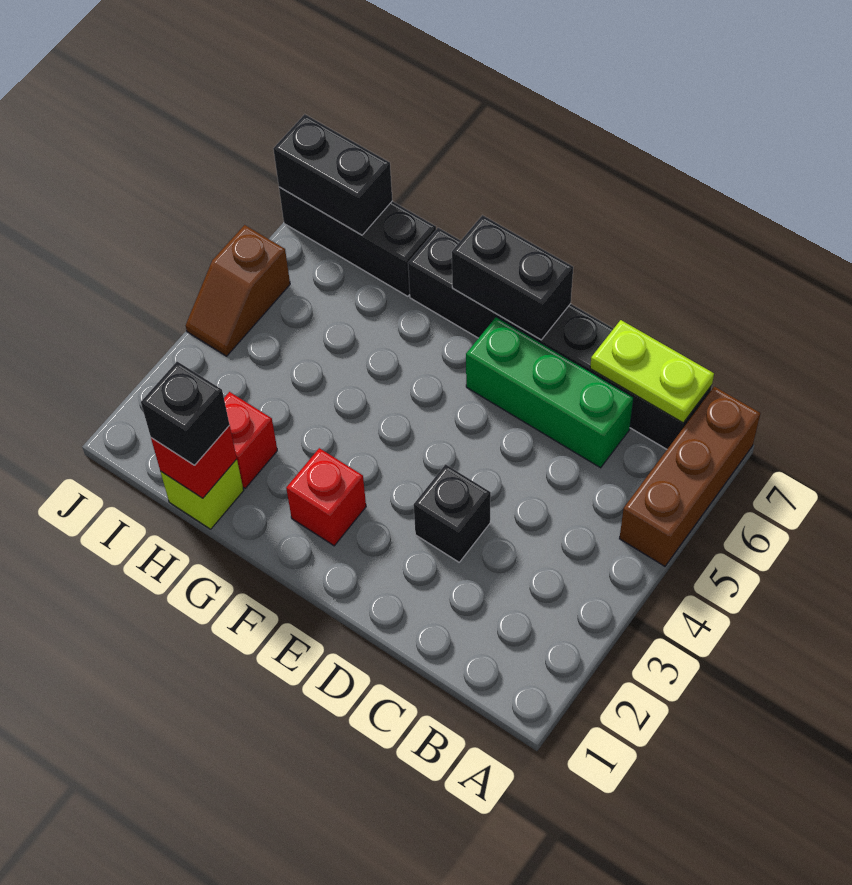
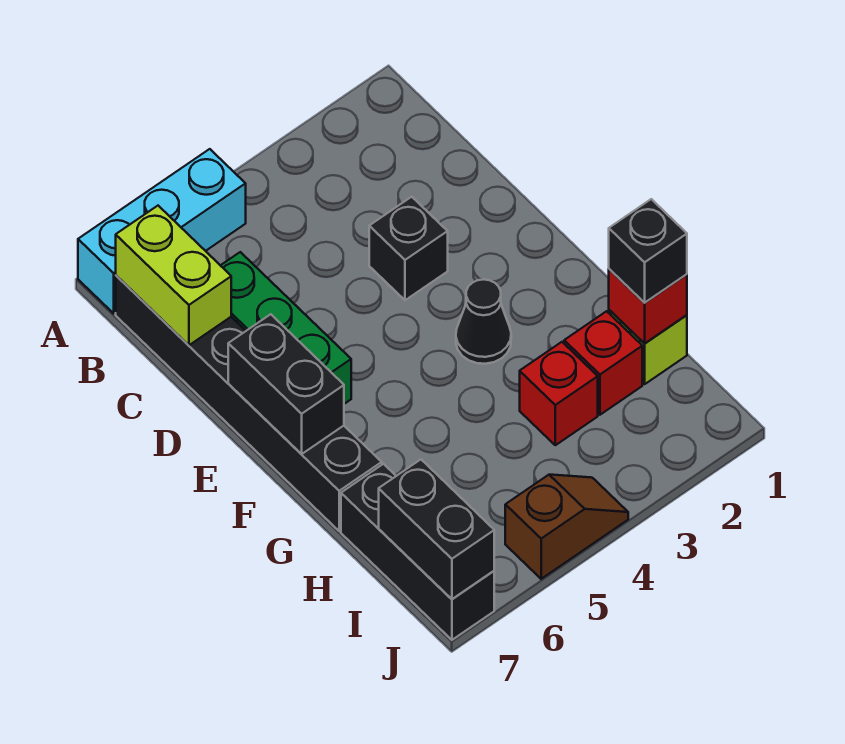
brown 1x3 brick [619,387,760,566] -> cyan 1x3 brick [78,149,246,313]
lime 1x2 plate [590,320,714,423] -> lime 1x2 brick [116,206,231,345]
red 1x1 brick [286,448,366,546] -> red 1x1 brick moved to [520,342,598,445]
none -> black 1x1 cone [456,279,511,364]

